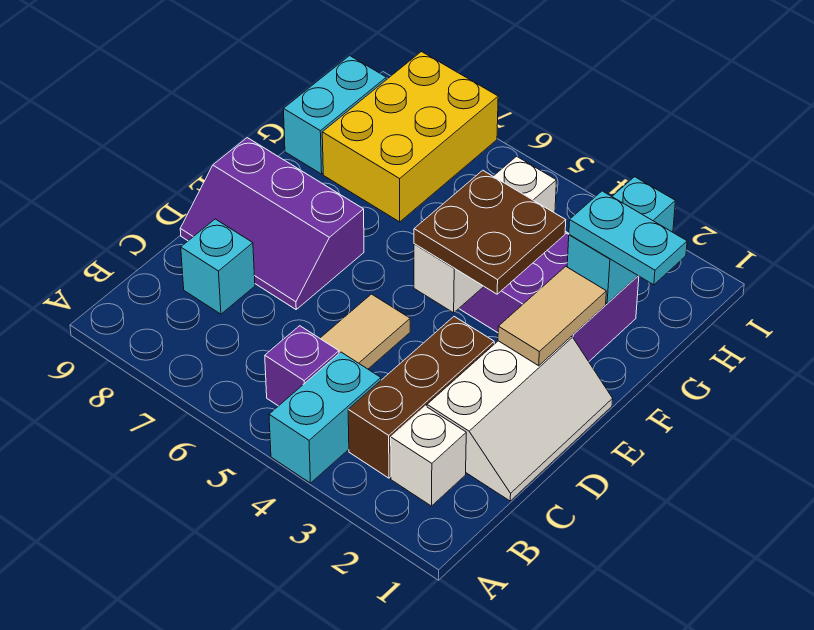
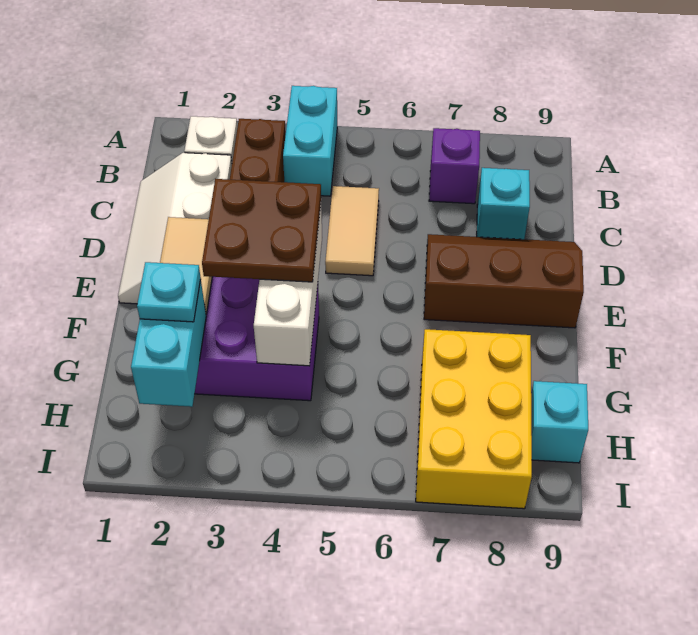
purple 1x1 brick [265,326,339,406] -> purple 1x1 brick moved to [429,128,480,204]
purple 2x3 slope [180,138,364,309] -> brown 2x3 slope [424,234,584,328]
cyan 1x2 plate [569,191,687,285] -> cyan 1x1 plate [137,262,201,322]
cyan 1x2 brick [283,56,386,174] -> cyan 1x1 brick [531,381,588,463]

